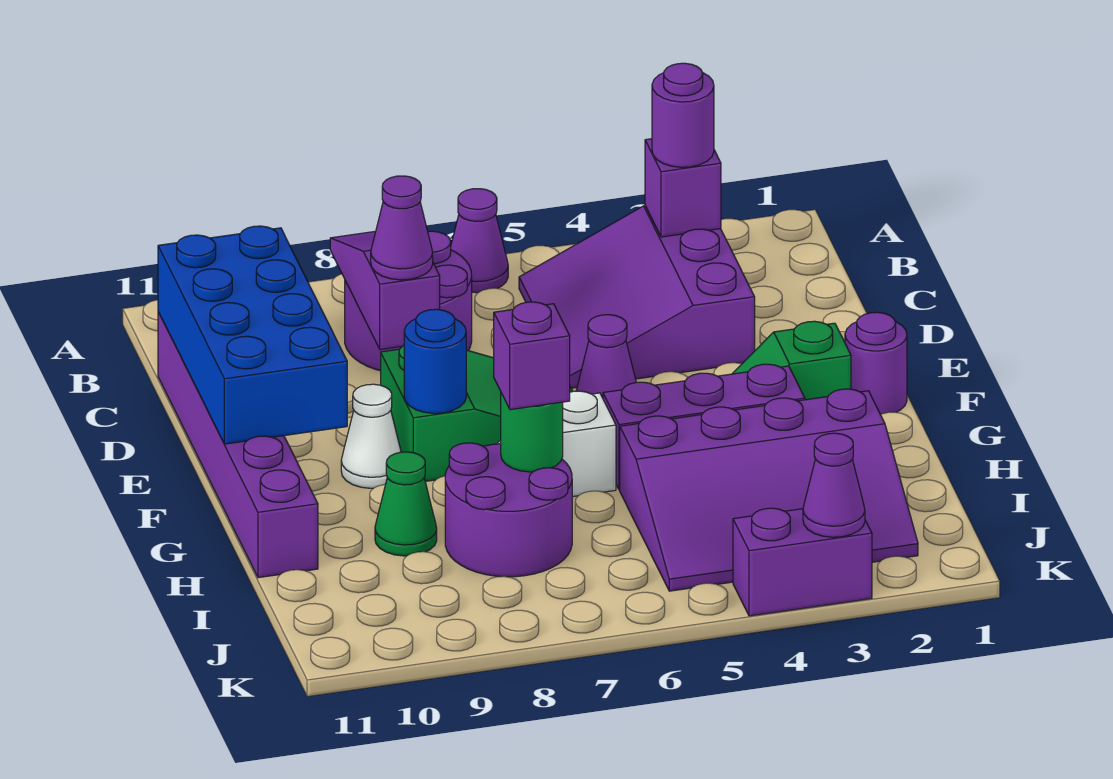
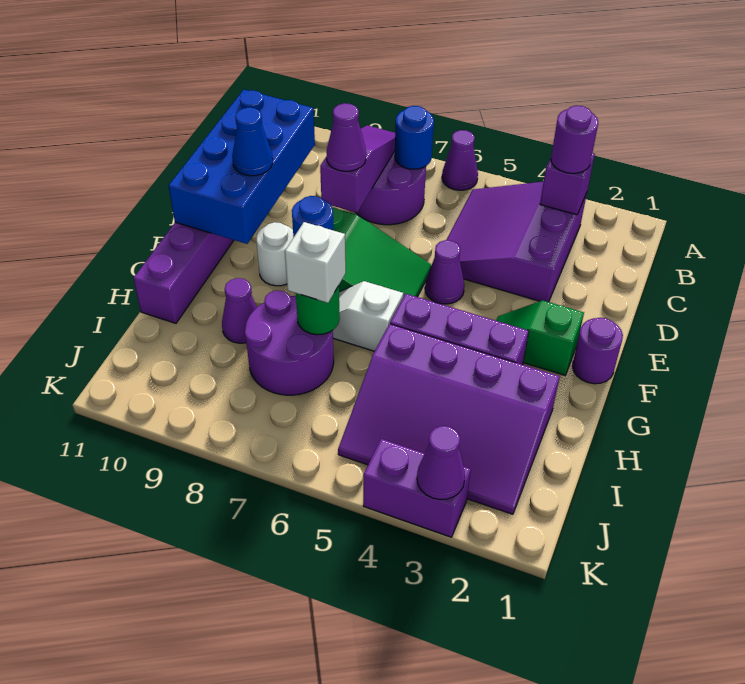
none -> blue 1x1 round brick [395,106,434,169]
none -> blue 1x1 cone [232,108,273,176]
white 1x1 cone [341,384,401,488] -> white 1x1 round brick [256,222,293,286]
purple 1x1 brick [494,302,570,410] -> white 1x1 brick [285,222,346,303]
green 1x1 cone [375,452,437,556] -> purple 1x1 cone [222,278,257,343]

